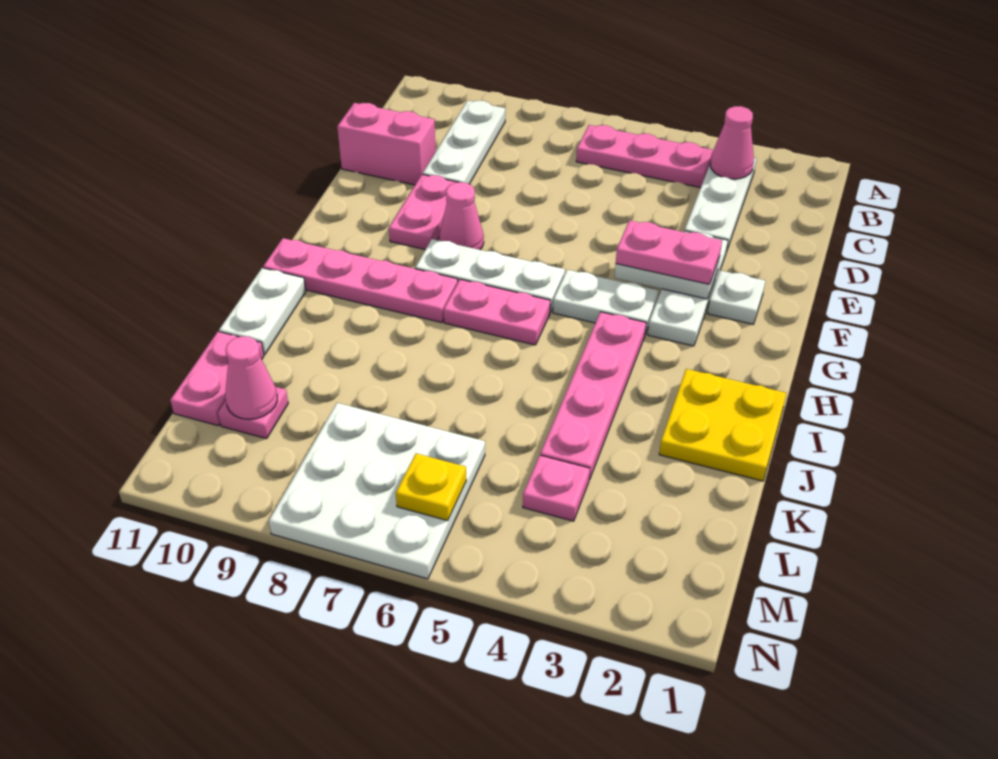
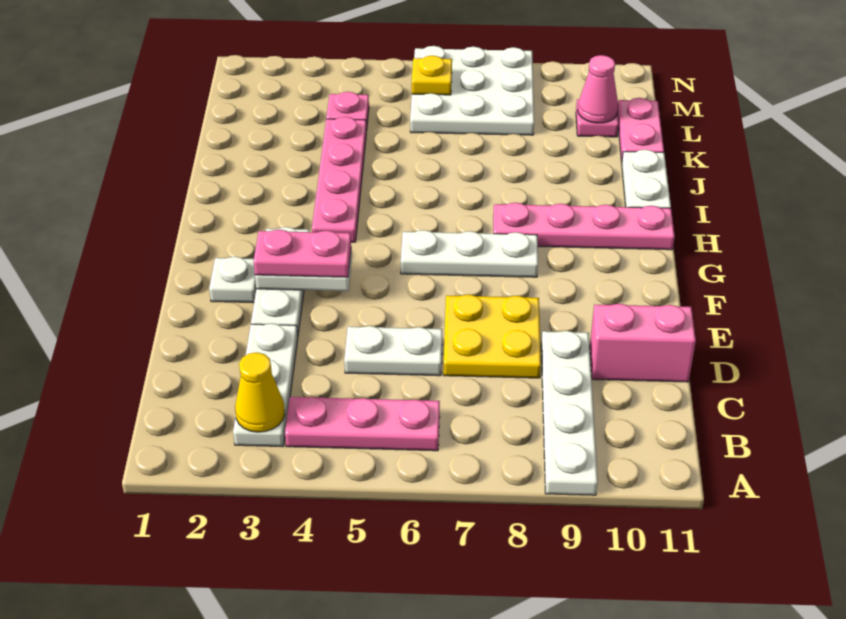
pink 1x1 cone [710,106,754,179] -> yellow 1x1 cone [235,352,285,432]
white 1x3 plate [423,101,505,184] -> white 1x4 plate [541,331,598,495]
pink 1x2 plate [389,174,457,250] -> none
pink 1x1 cone [439,182,484,250] -> none
white 1x2 plate [553,270,659,334] -> white 1x2 plate moved to [344,326,442,376]
pink 1x2 plate [444,279,550,345] -> none
yellow 2x2 plate [659,369,786,481] -> yellow 2x2 plate moved to [443,295,541,378]

